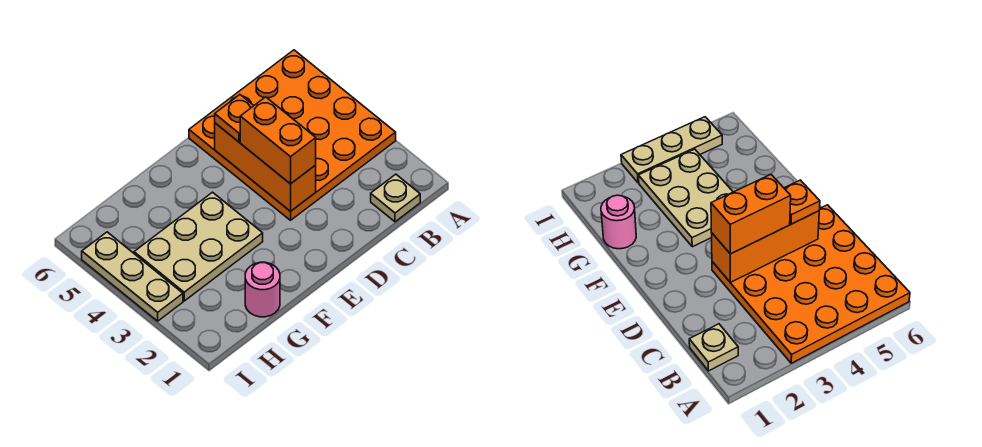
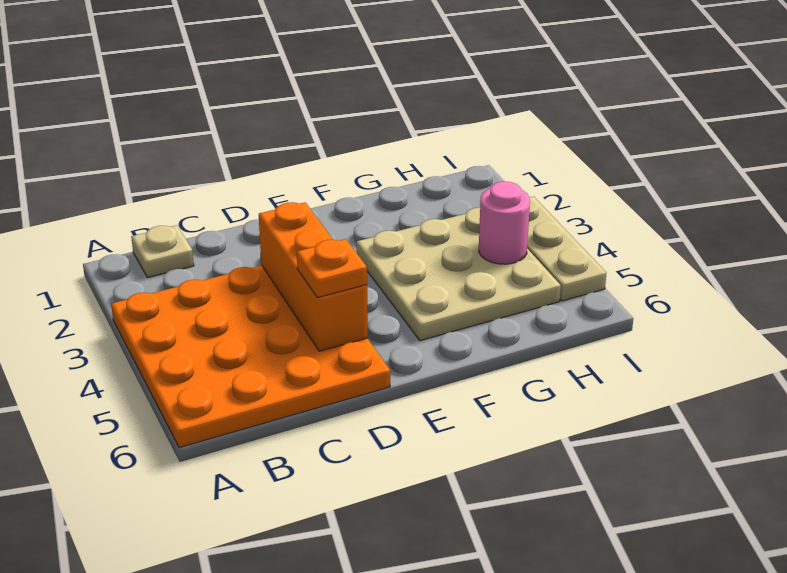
orange 1x2 brick [240,97,316,184] -> none
tan 2x3 plate [134,192,263,301] -> tan 3x3 plate [357,208,561,341]
pink 1x1 round brick [245,262,280,317] -> pink 1x1 round brick moved to [479,182,530,264]

